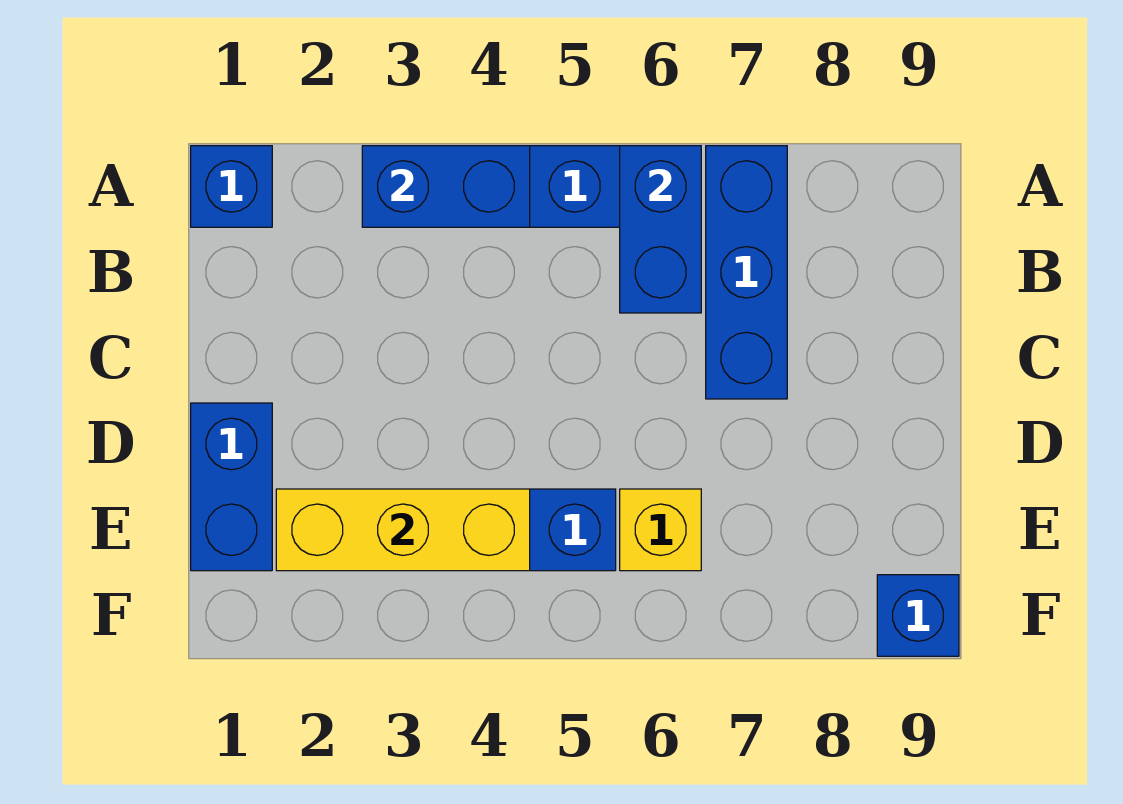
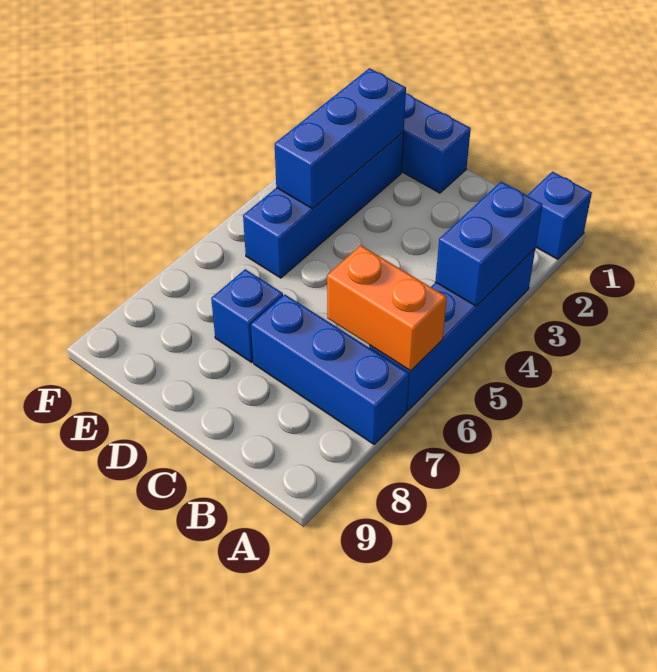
blue 1x2 brick [620,146,701,313] -> orange 1x2 brick [327,245,447,371]
yellow 1x3 brick [276,489,530,571] -> blue 1x3 brick [275,68,406,209]
yellow 1x1 brick [620,489,701,571] -> none
blue 1x1 brick [877,575,959,656] -> blue 1x1 brick moved to [211,269,283,362]

